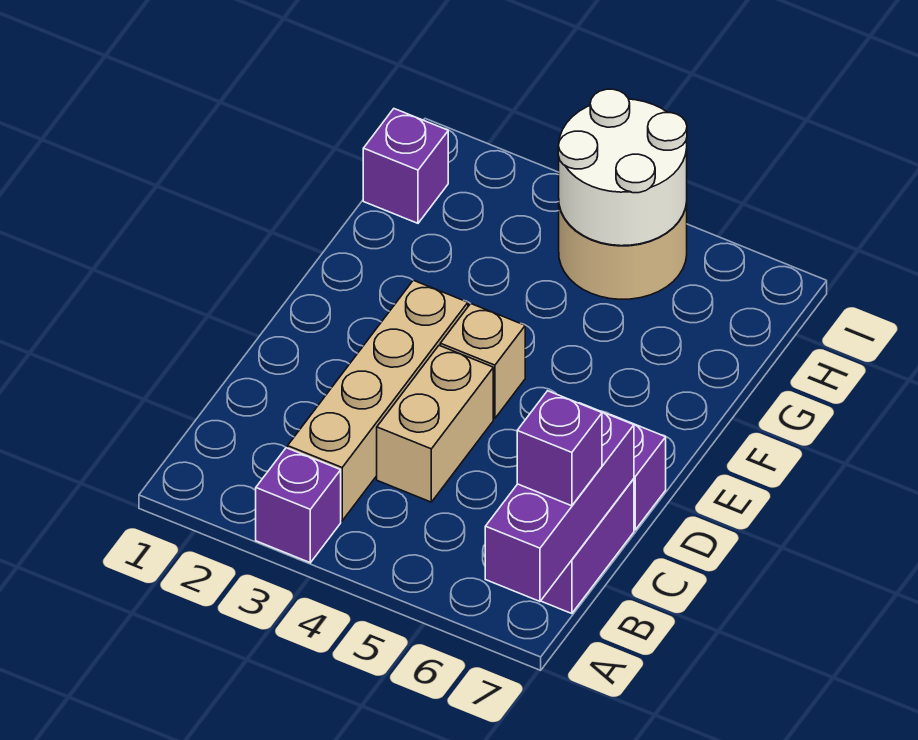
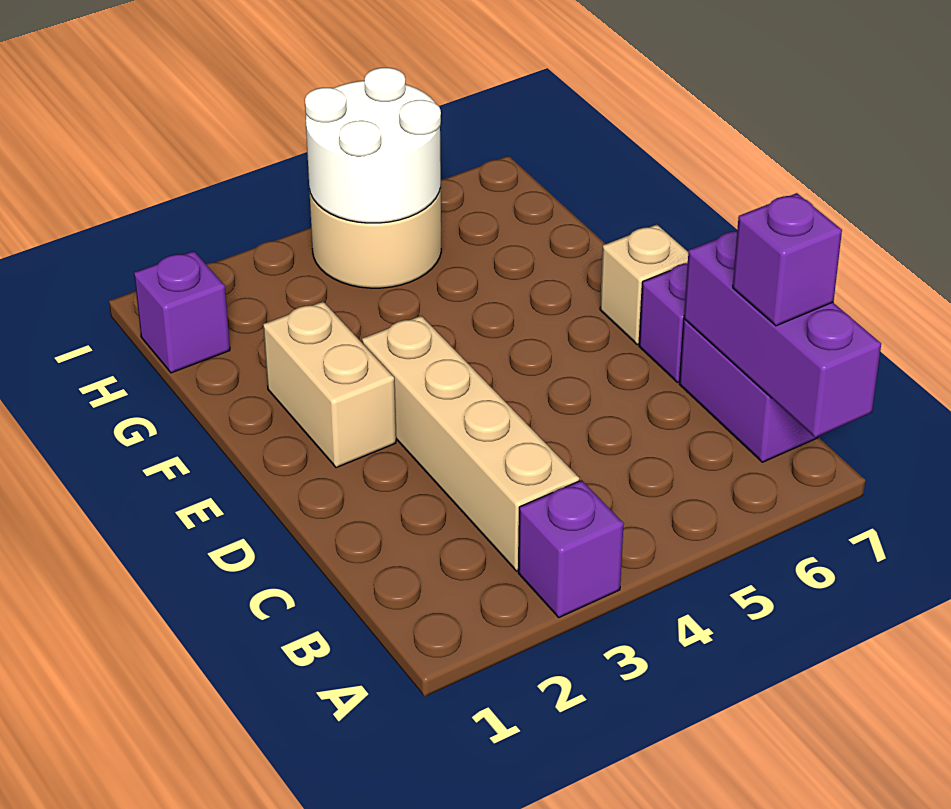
tan 1x2 brick [377,346,493,502] -> tan 1x2 brick moved to [263,302,396,468]
tan 1x1 brick [440,304,525,418] -> tan 1x1 brick moved to [600,225,688,345]

